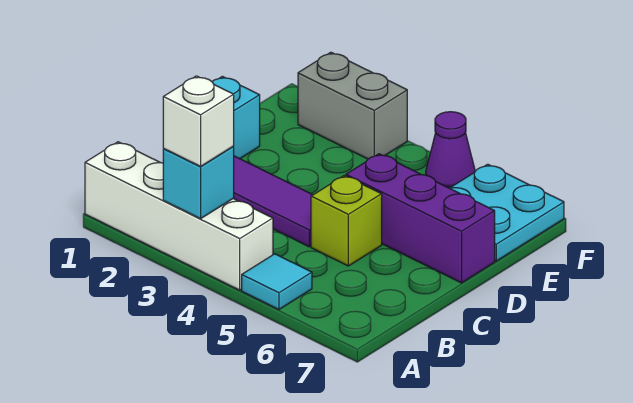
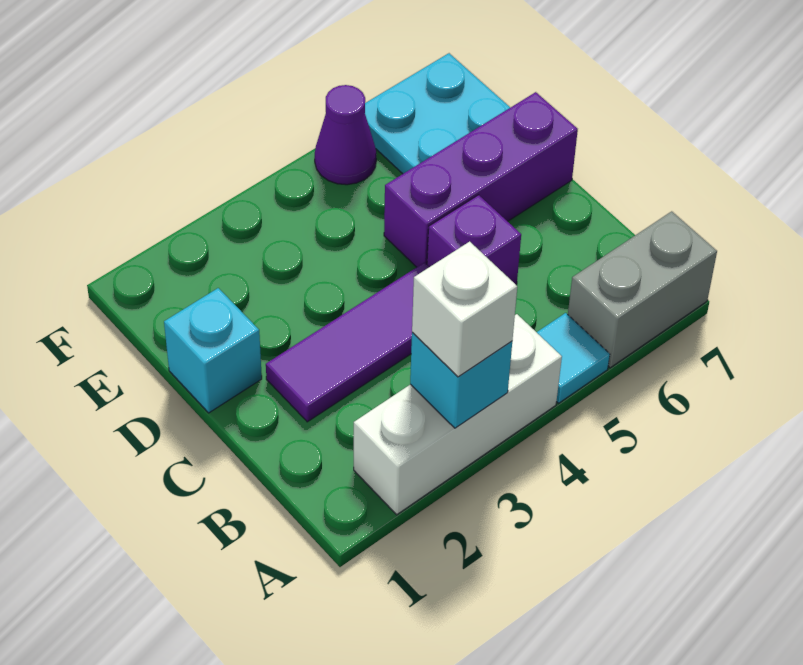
white 1x4 brick [85,142,273,290] -> white 1x3 brick [354,314,562,515]
lime 1x1 brick [311,176,382,266] -> purple 1x1 brick [427,195,521,285]
grey 1x2 brick [298,52,407,159] -> grey 1x2 brick moved to [568,211,717,368]

